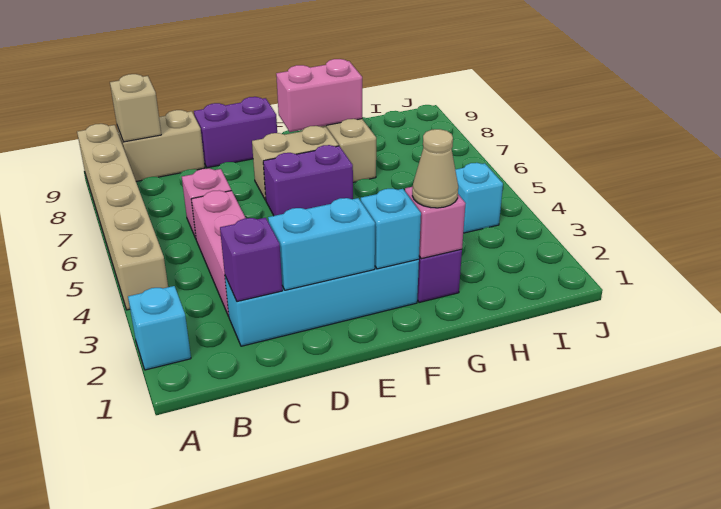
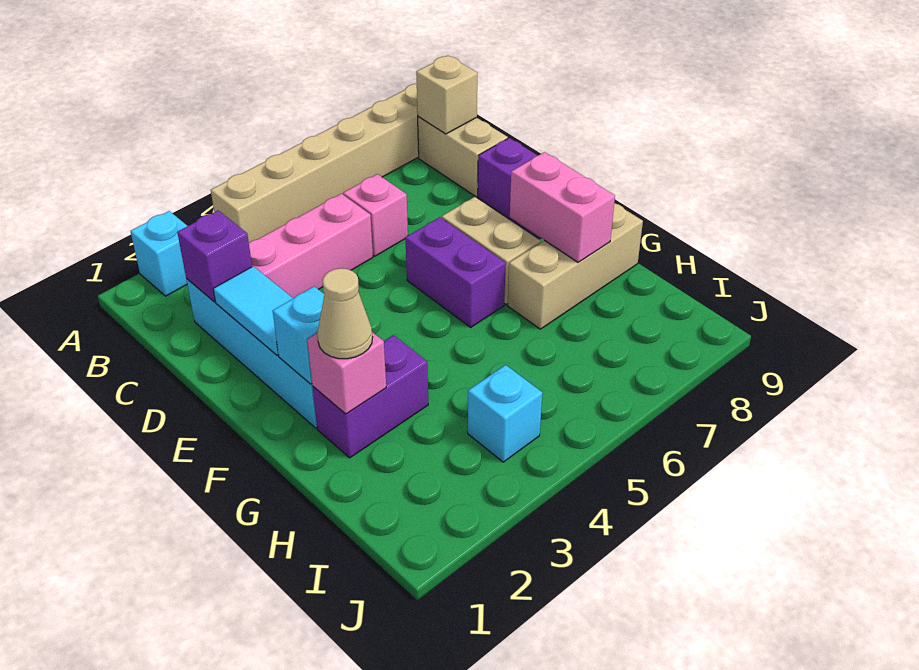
cyan 1x2 brick [268,198,375,290] -> cyan 1x2 tile [213,266,293,355]

